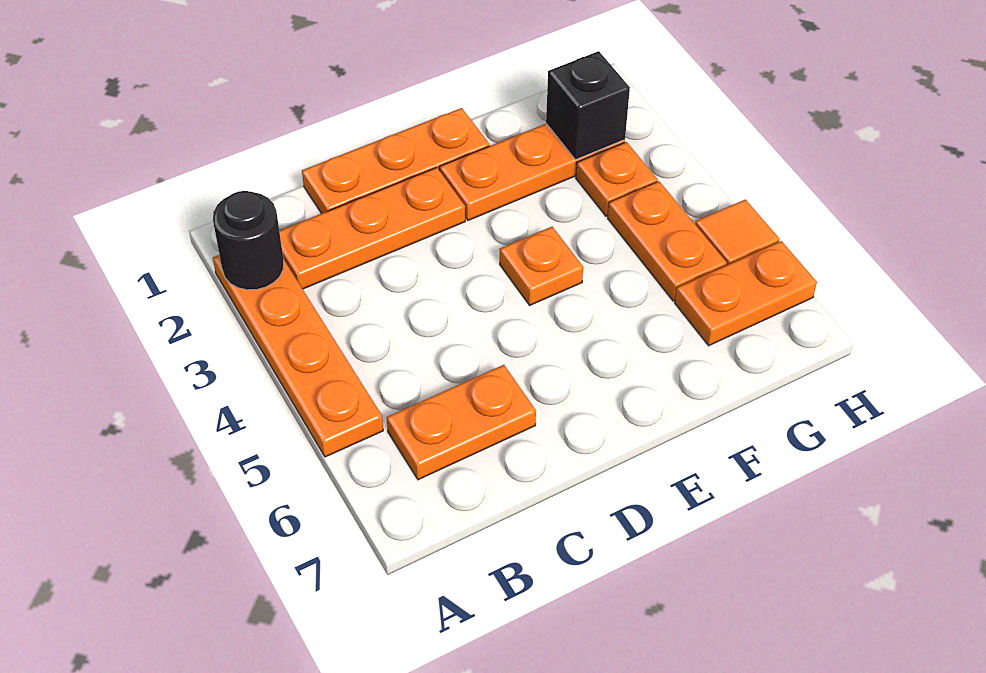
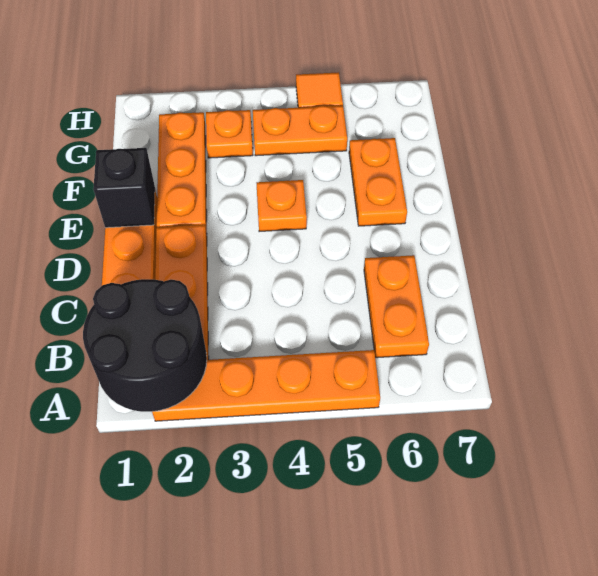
black 1x1 round brick [213,191,284,290] -> black 2x2 round brick [83,279,207,412]
black 1x1 brick [546,51,630,160] -> black 1x1 brick moved to [93,148,155,228]
orange 1x2 plate [675,241,817,346] -> orange 1x2 plate moved to [349,138,407,226]

